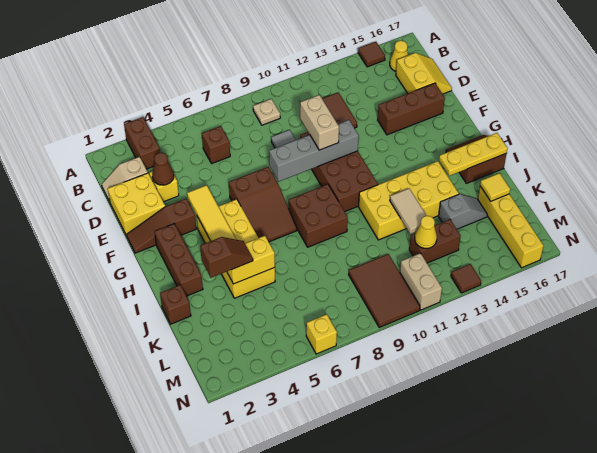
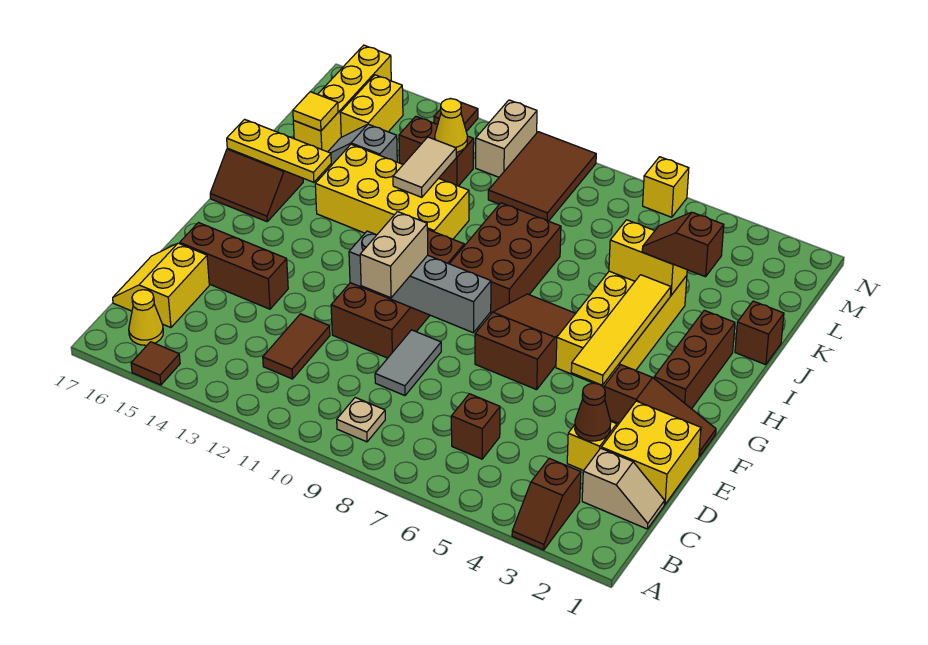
brown 1x2 brick [124,117,160,169] -> brown 1x2 slope [512,458,581,550]
brown 2x2 brick [289,184,348,247] -> brown 2x3 brick [450,203,561,312]
none -> yellow 1x2 brick [340,75,403,137]

